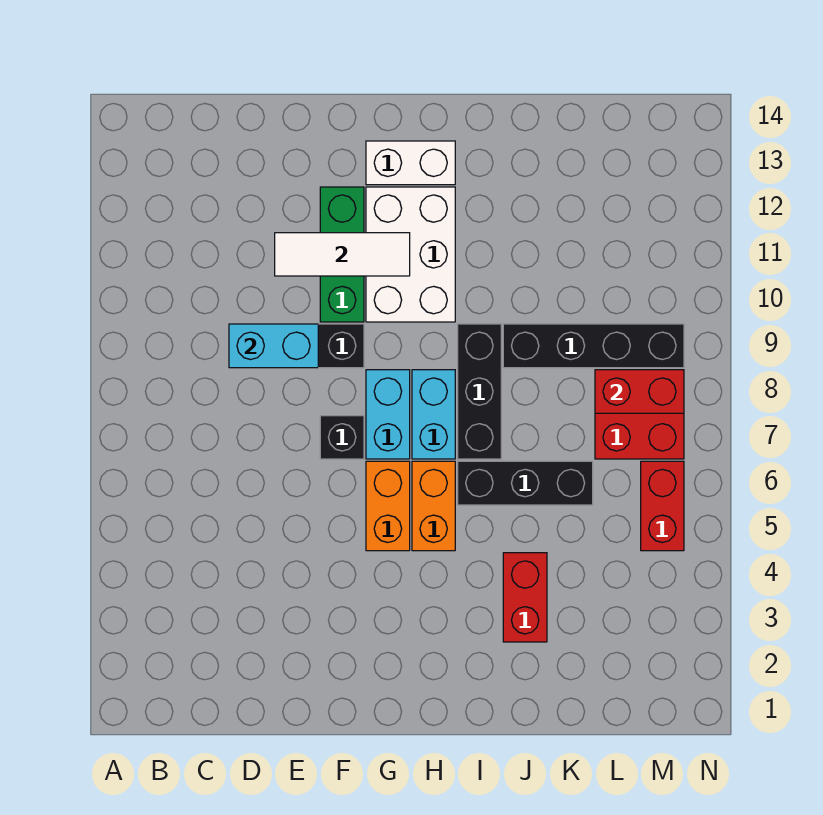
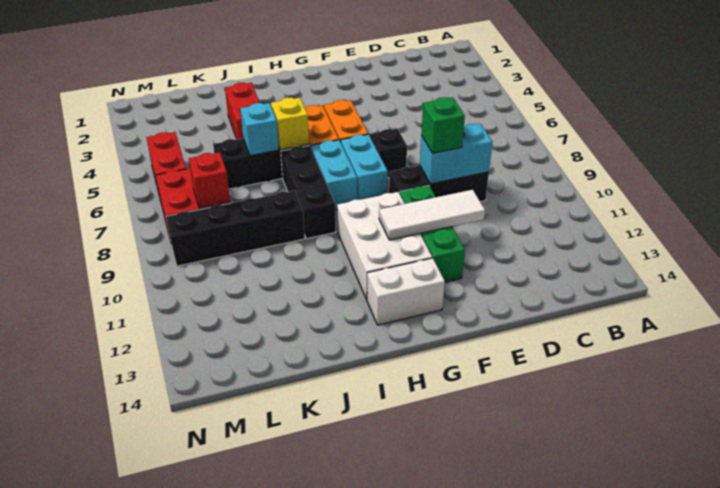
none -> green 1x1 brick [421,97,465,153]
none -> yellow 1x1 brick [271,98,309,150]
none -> cyan 1x1 brick [240,103,279,156]
red 1x2 brick [595,370,684,413] -> red 1x1 brick [189,152,230,208]

